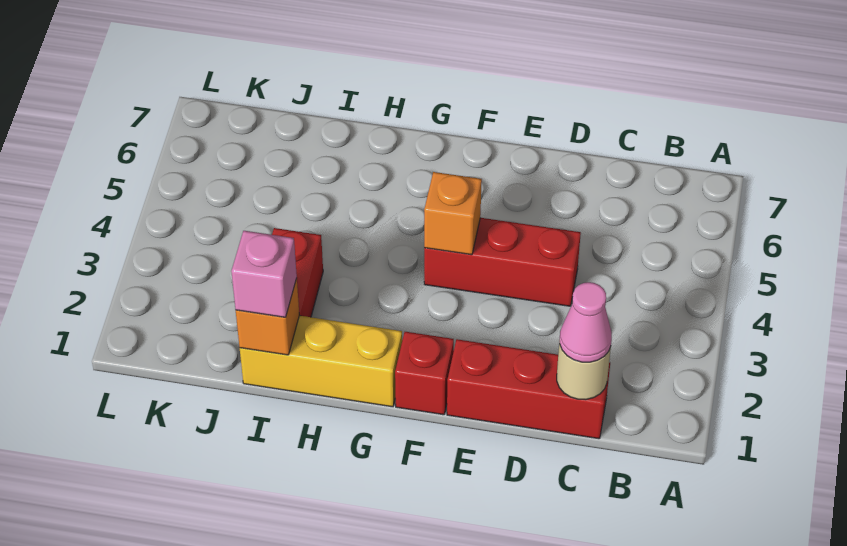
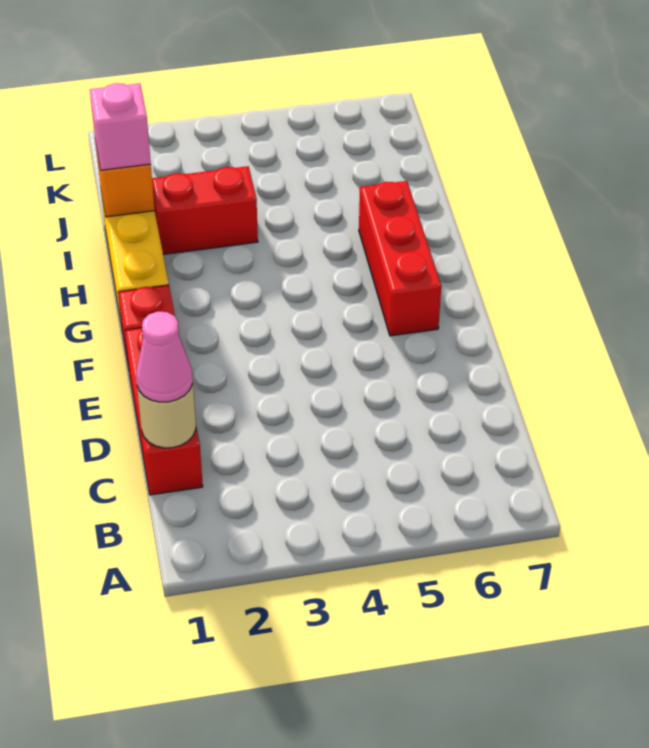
red 1x3 brick [424,218,581,306] -> red 1x3 brick moved to [359,181,441,336]
orange 1x1 brick [424,172,482,255] -> none

